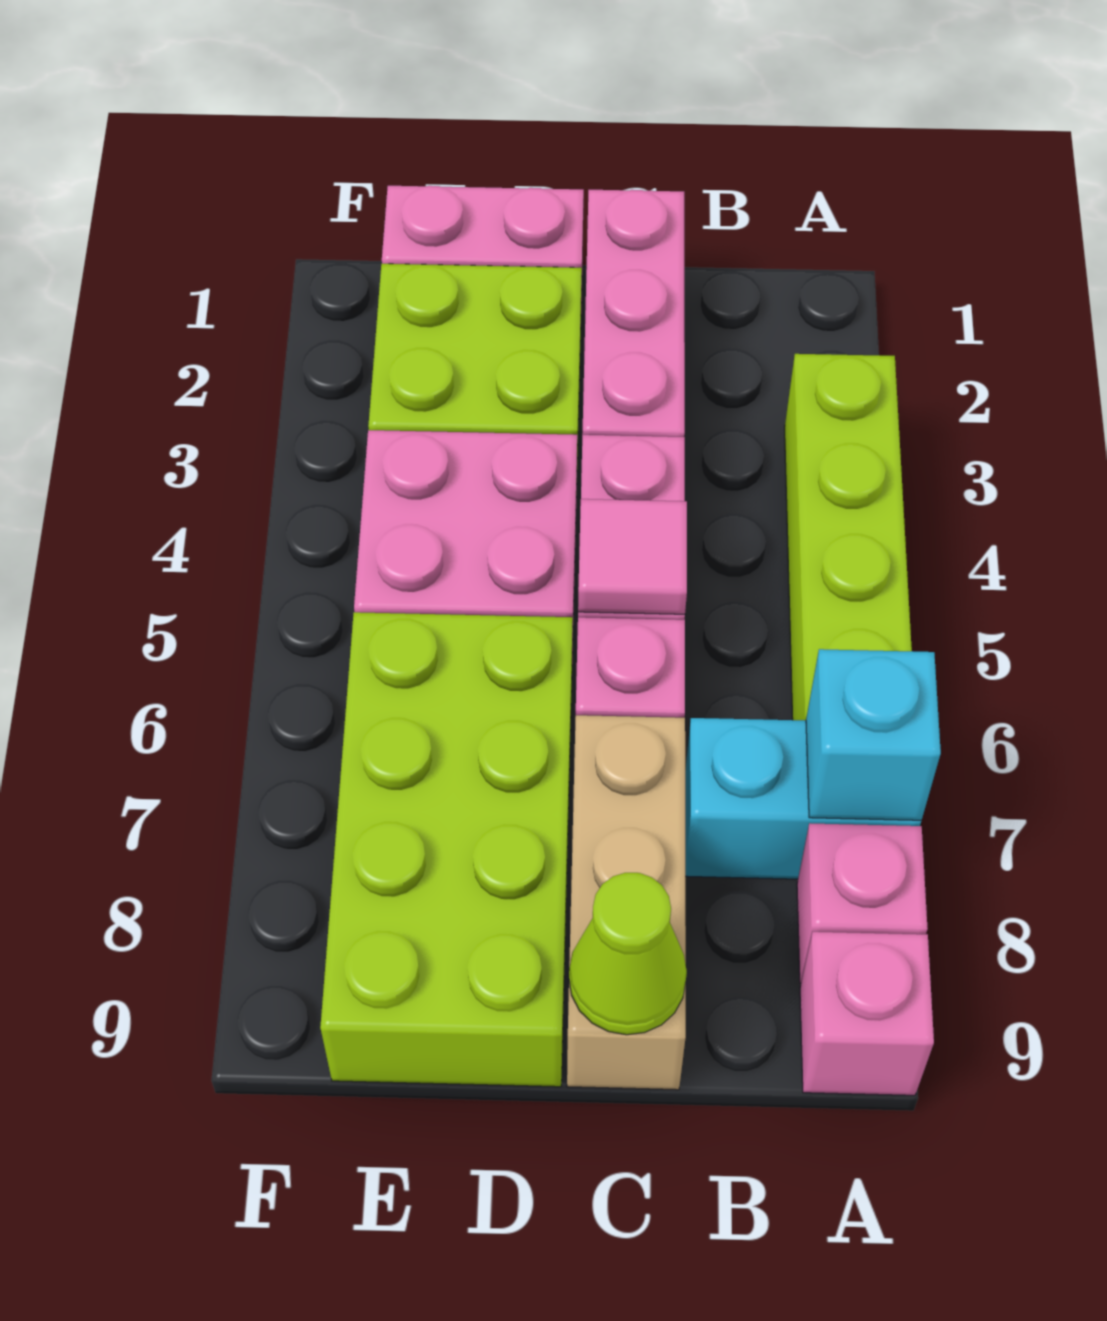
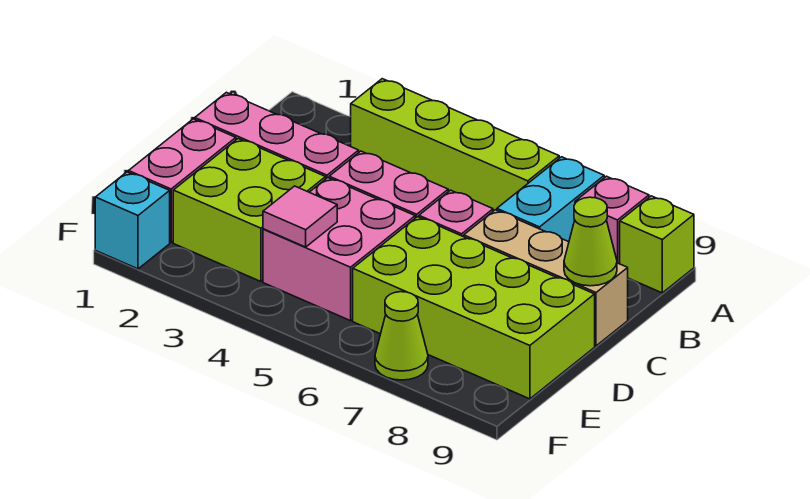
cyan 1x1 brick [806,649,941,820] -> cyan 1x1 brick moved to [95,172,170,269]
pink 1x1 brick [800,932,934,1095] -> lime 1x1 brick [620,196,694,293]
pink 1x1 tile [578,499,687,614] -> pink 1x1 tile moved to [263,186,337,247]
none -> lime 1x1 cone [375,292,428,380]

